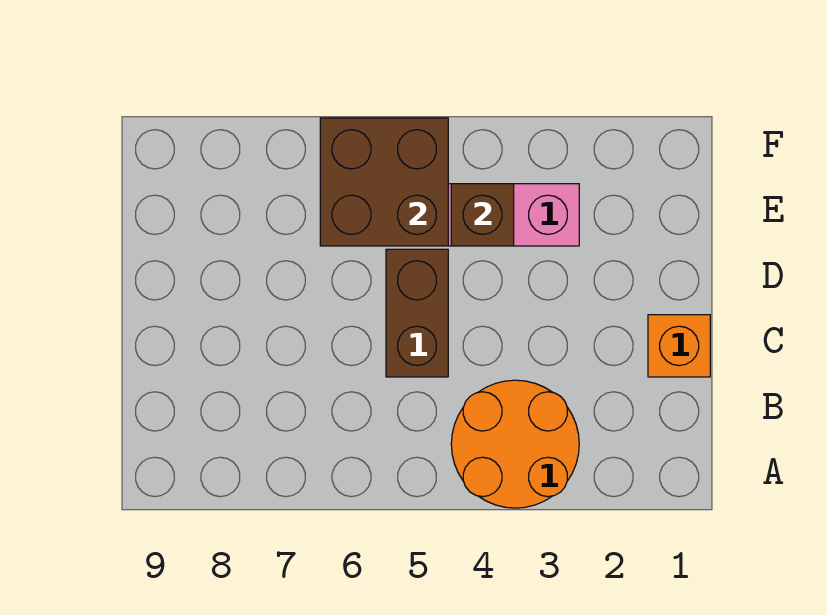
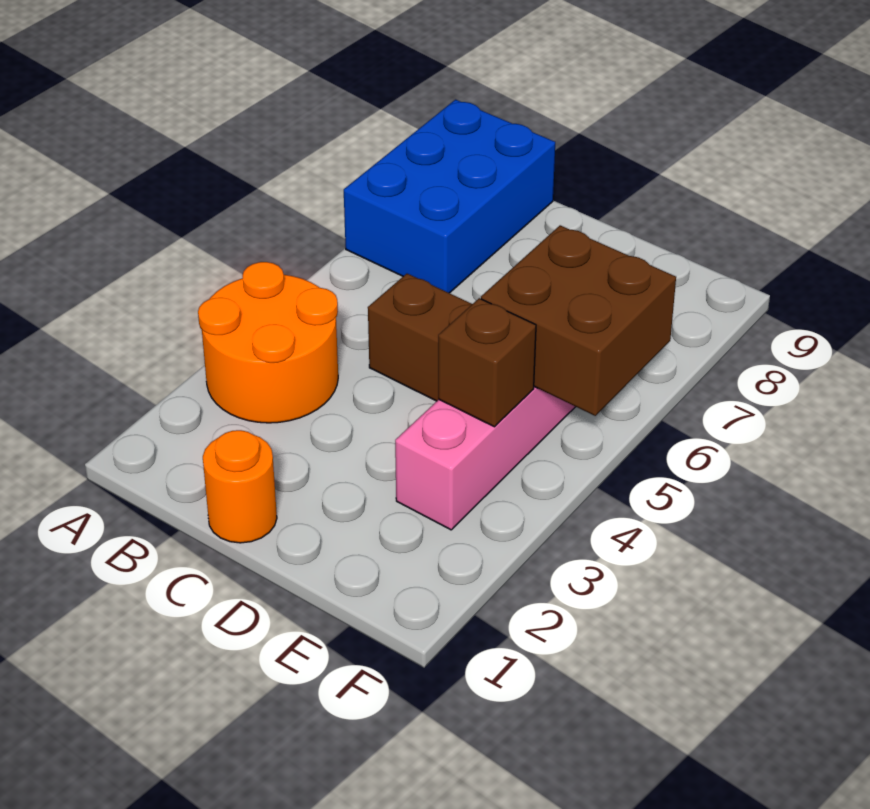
none -> blue 2x3 brick [344,100,555,293]
orange 1x1 brick [648,315,710,377] -> orange 1x1 round brick [203,430,277,543]

